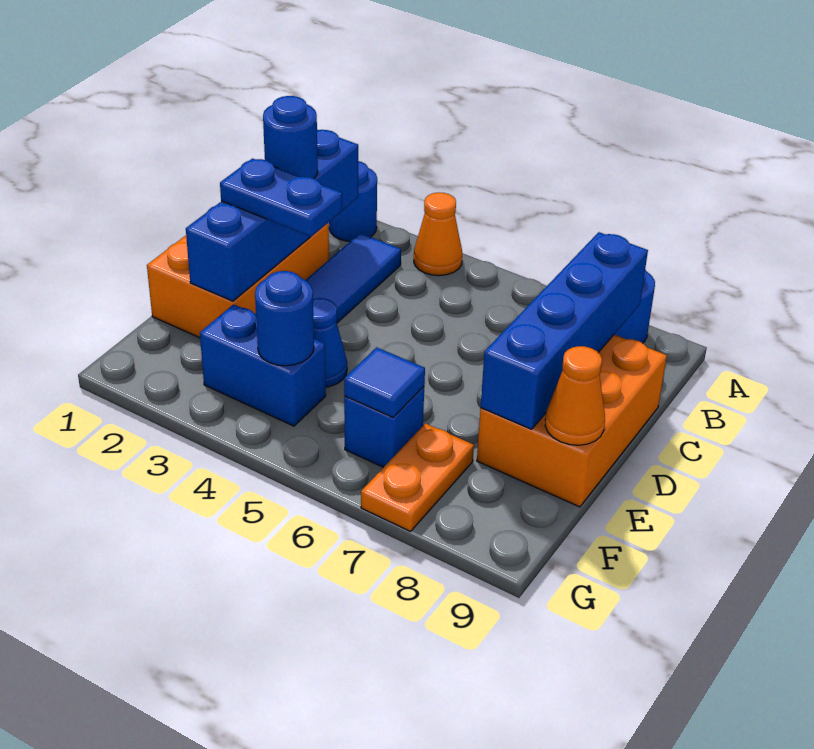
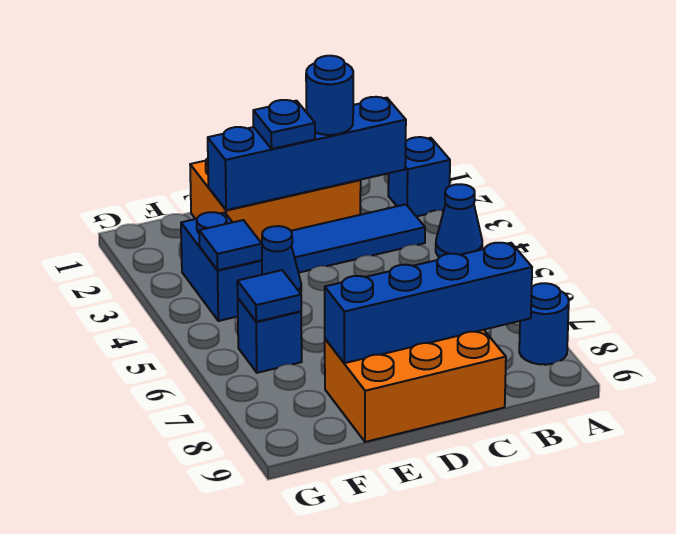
blue 1x1 round brick [329,161,377,241] -> blue 1x1 brick [388,137,450,216]
orange 1x1 cone [414,193,462,276] -> blue 1x1 cone [436,184,482,257]
blue 1x2 plate [220,159,342,237] -> blue 1x1 plate [253,100,315,149]
orange 1x1 cone [545,346,605,445] -> none
blue 1x1 round brick [255,271,314,366] -> blue 1x1 tile [199,220,262,270]
orange 1x2 plate [361,423,474,532] -> none

